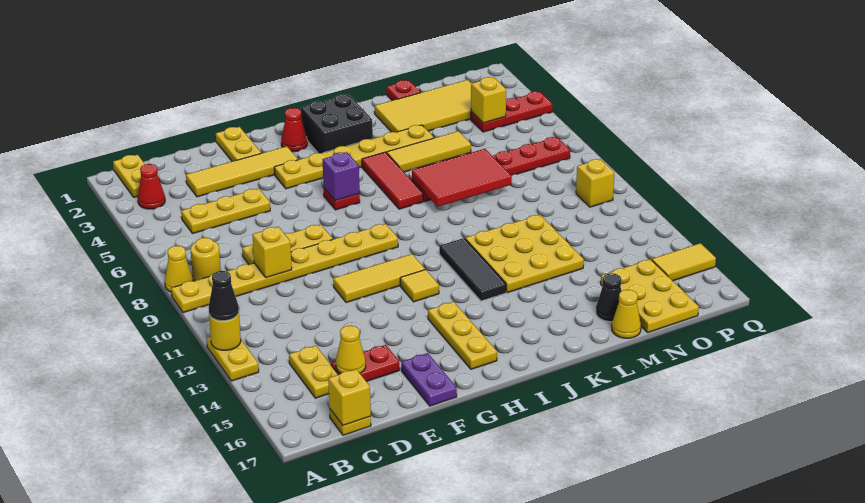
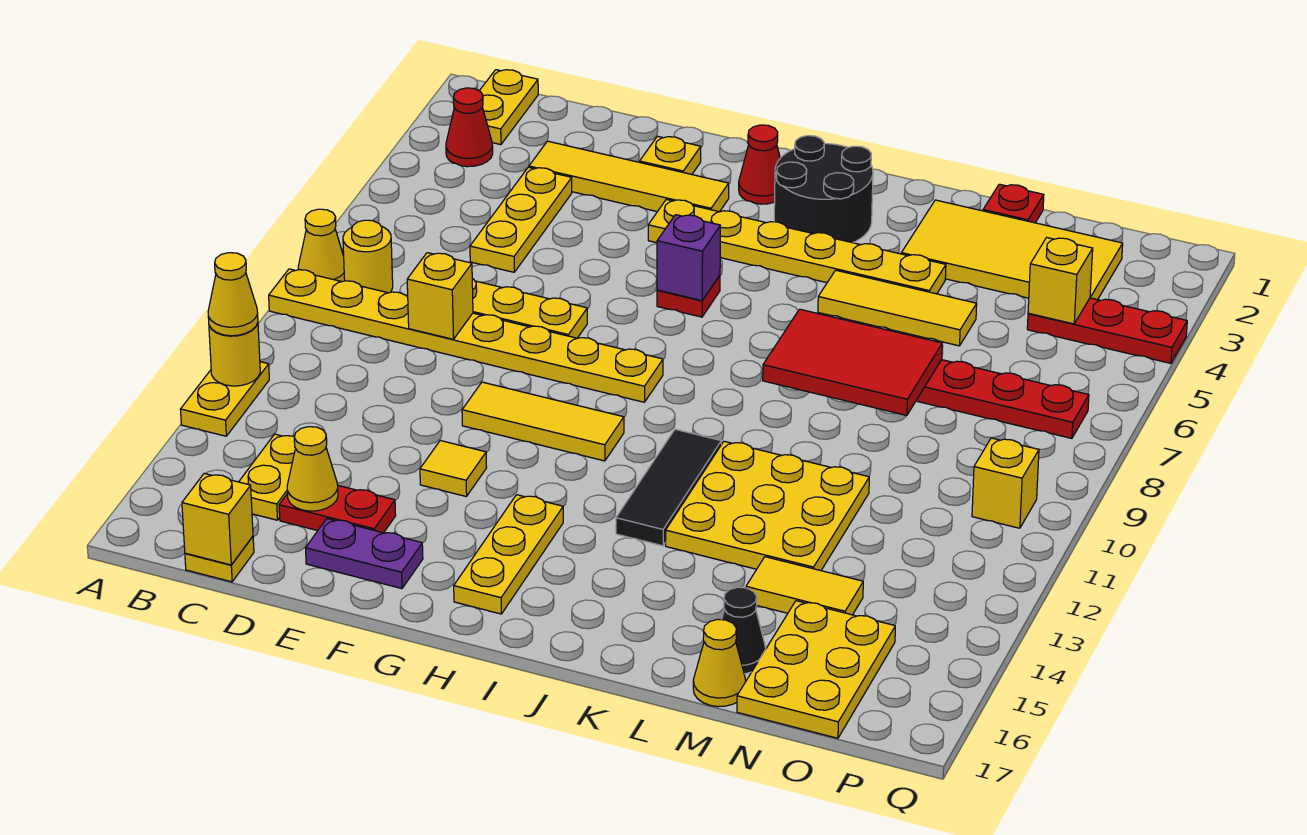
black 1x1 cone [209,271,239,321] -> yellow 1x1 cone [208,253,258,336]
yellow 1x3 plate [181,188,270,234] -> yellow 1x3 plate turned to [470,167,572,272]
yellow 1x2 plate [216,127,261,161] -> yellow 1x1 plate [640,136,701,174]
purple 1x2 plate [401,353,457,406] -> purple 1x2 plate turned to [306,519,423,589]
yellow 1x1 tile [400,270,439,302] -> yellow 1x1 tile moved to [420,441,487,497]
black 2x2 brick [301,94,373,153] -> black 2x2 round brick [774,136,873,243]
red 1x3 tile [362,152,423,209] -> none
yellow 1x2 tile [652,243,716,281] -> yellow 1x2 tile moved to [746,557,863,615]

